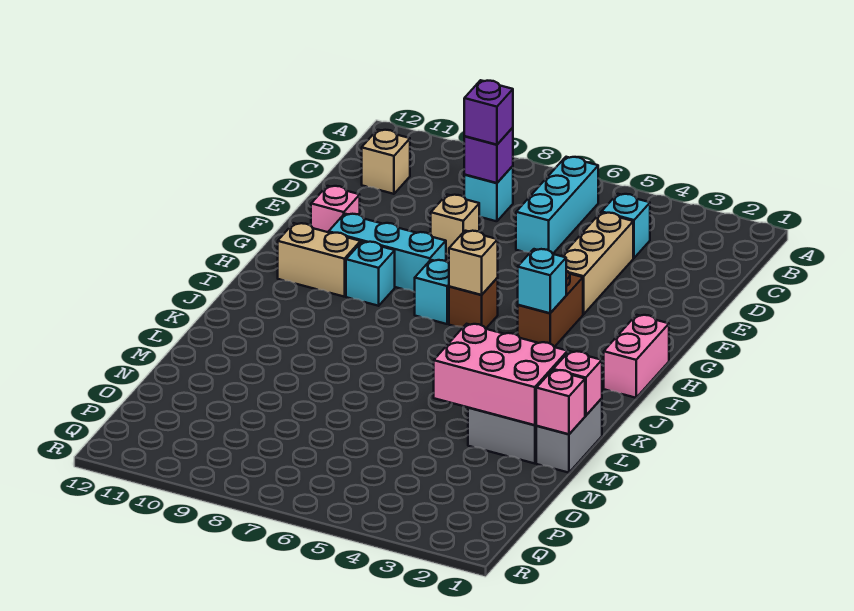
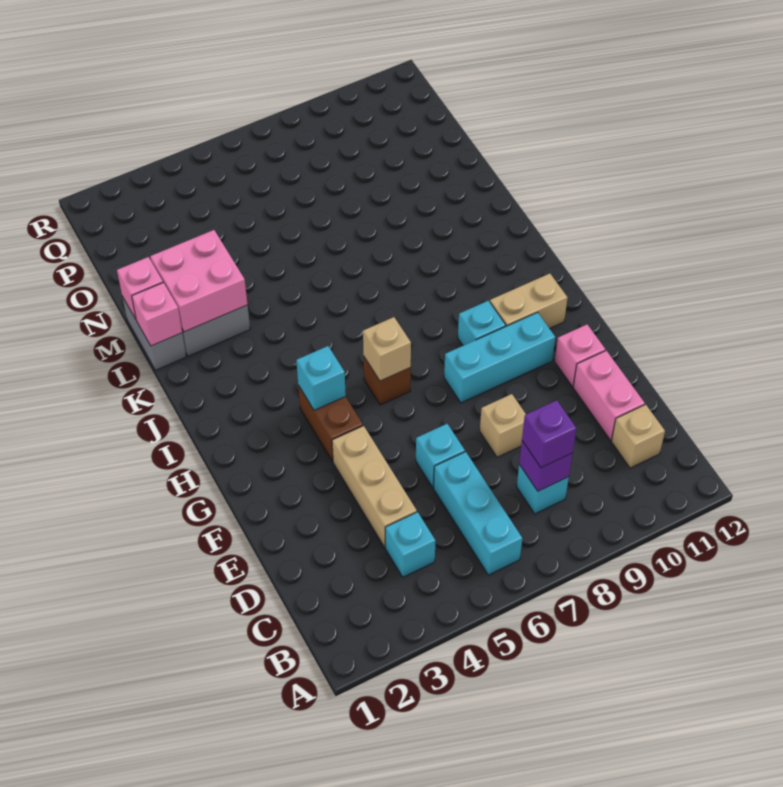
pink 1x2 brick [604,315,669,398] -> pink 1x2 brick moved to [573,351,645,440]
cyan 1x1 brick [415,260,449,324] -> cyan 1x1 brick moved to [416,424,465,487]
pink 2x3 brick [434,324,568,425] -> pink 2x2 brick [150,230,248,332]

